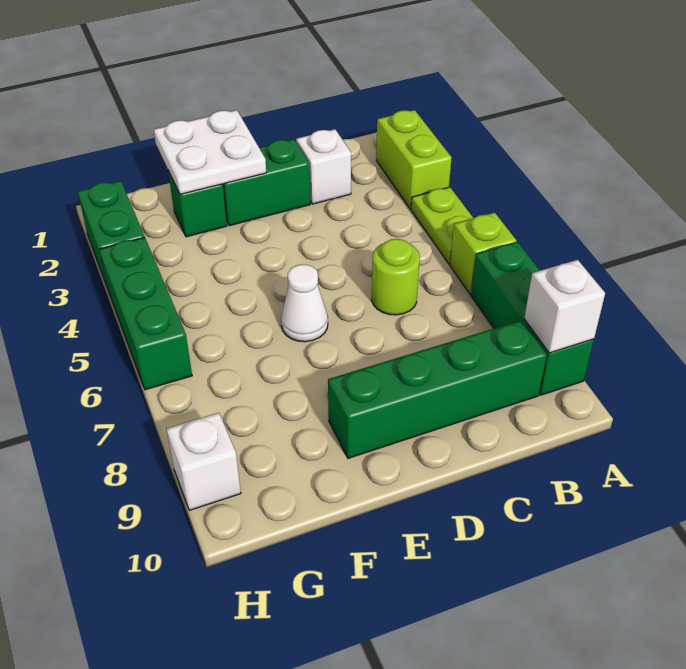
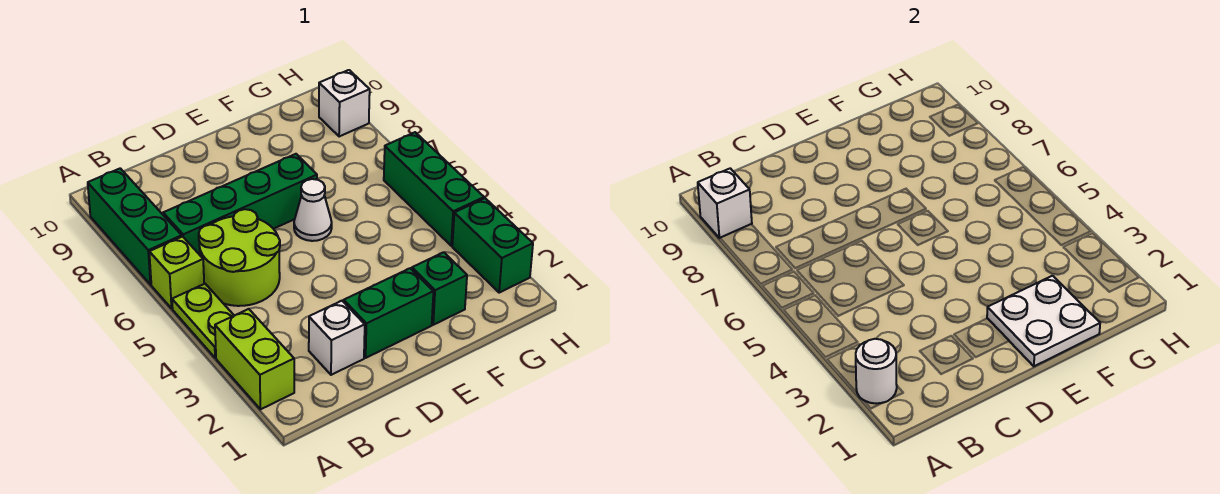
none -> white 1x1 round brick [856,339,897,403]
green 1x4 brick [328,320,547,458] -> green 1x4 brick moved to [163,154,317,255]
lime 1x1 round brick [372,239,420,315] -> lime 2x2 round brick [199,209,280,306]

